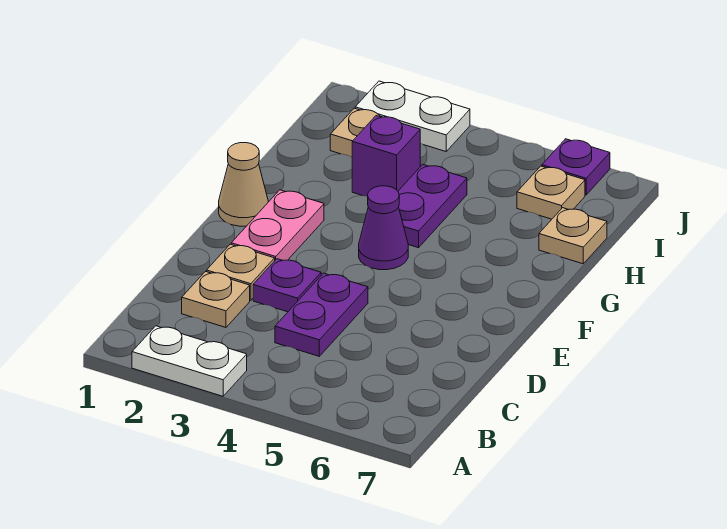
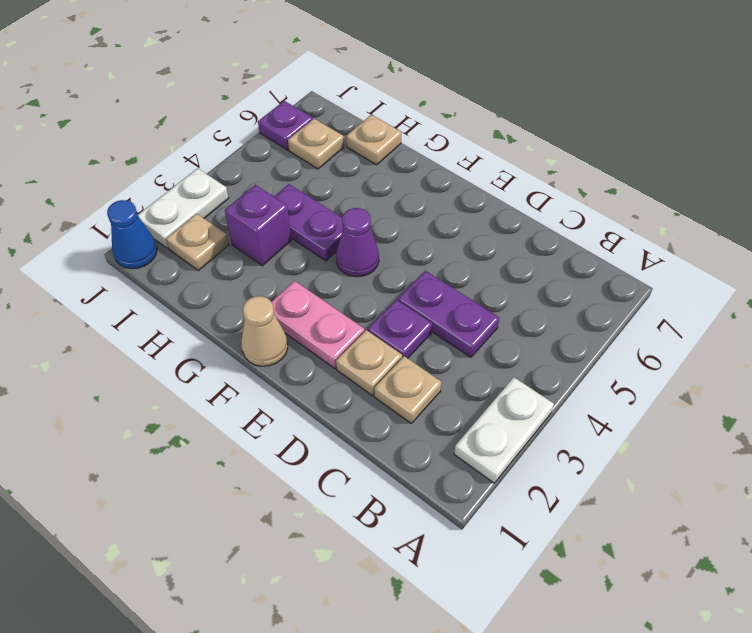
none -> blue 1x1 cone [107,200,157,269]

